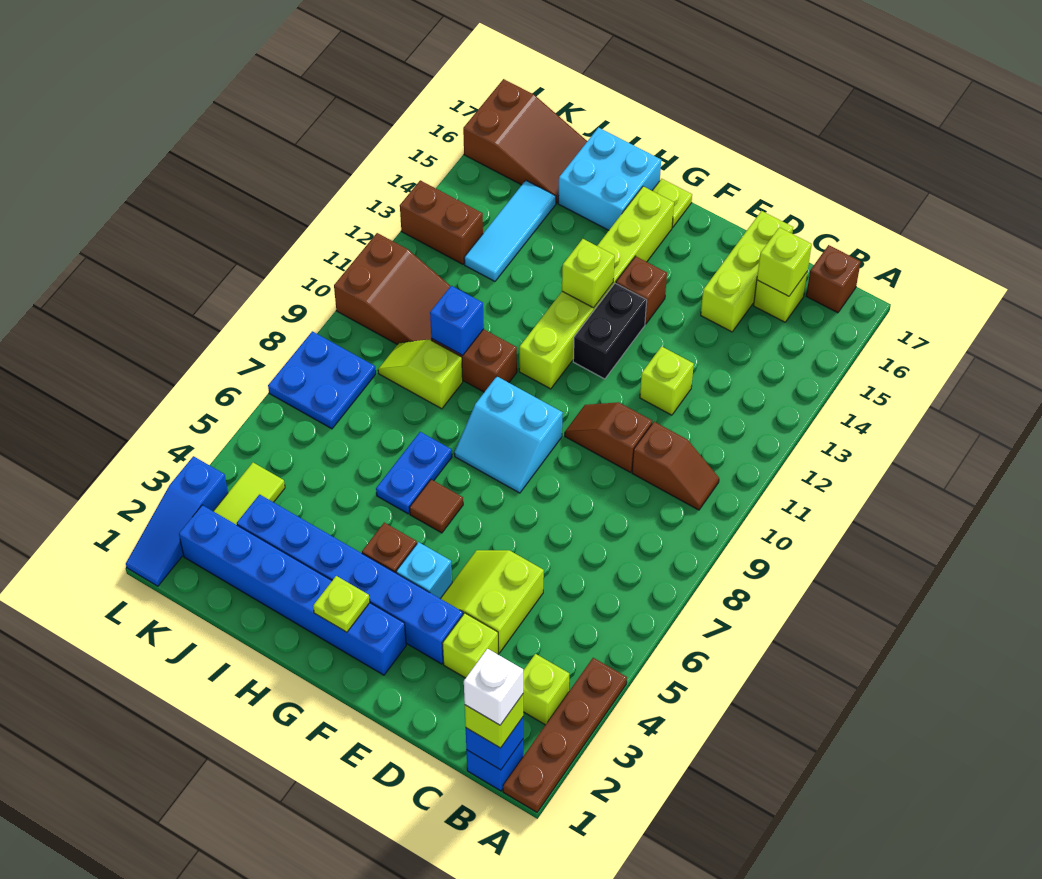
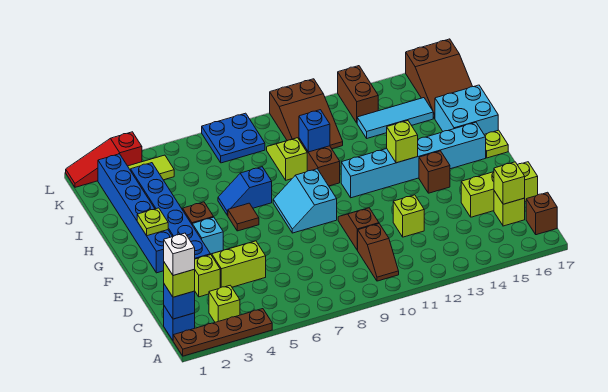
black 1x2 brick [573,283,647,379] -> none
lime 1x6 brick [519,186,674,389] -> cyan 1x6 brick [341,122,486,198]
blue 1x2 plate [376,432,452,514] -> blue 1x2 slope [218,167,272,216]
blue 1x3 slope [126,456,228,586] -> red 1x3 slope [66,132,142,187]

